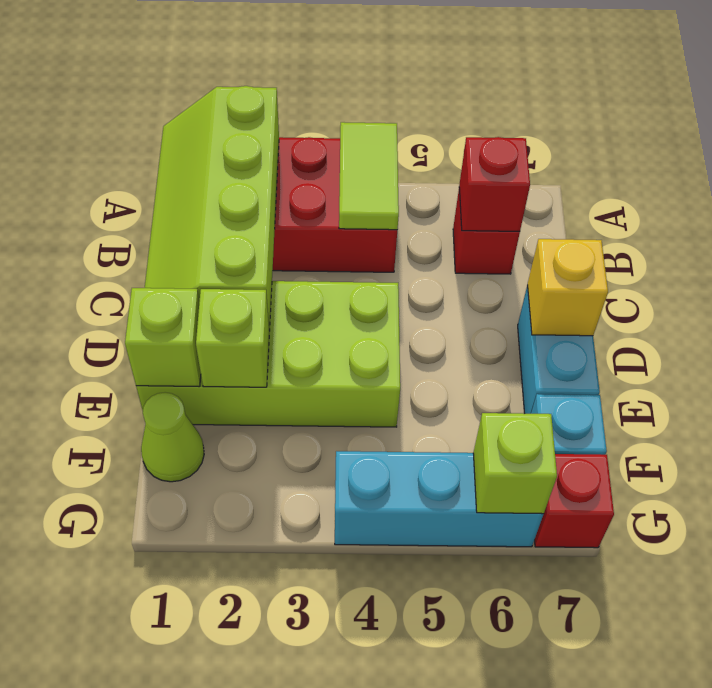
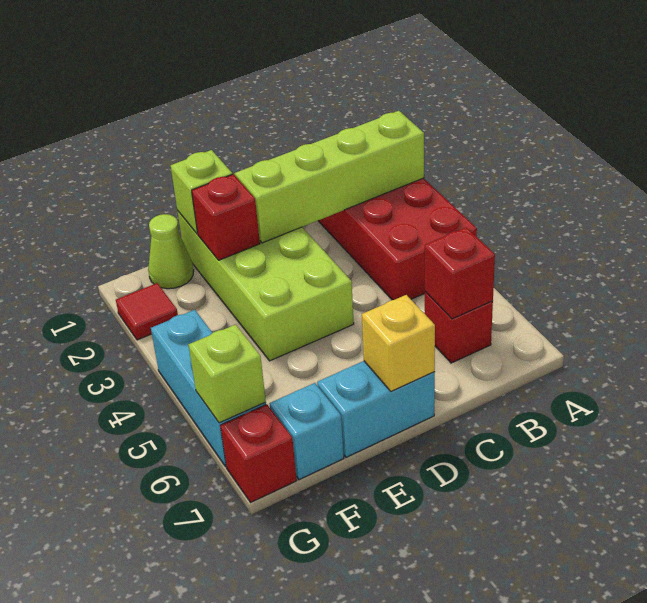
lime 1x2 tile [339,122,399,230] -> none
lime 1x1 brick [196,289,269,387] -> red 1x1 brick [192,174,260,260]
none -> red 1x1 tile [116,283,178,340]

